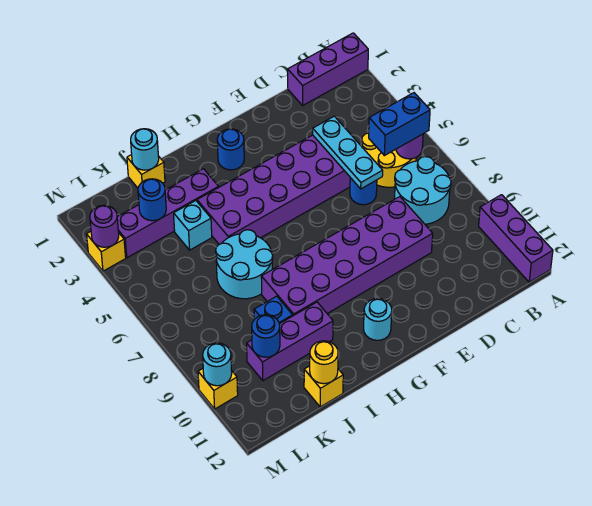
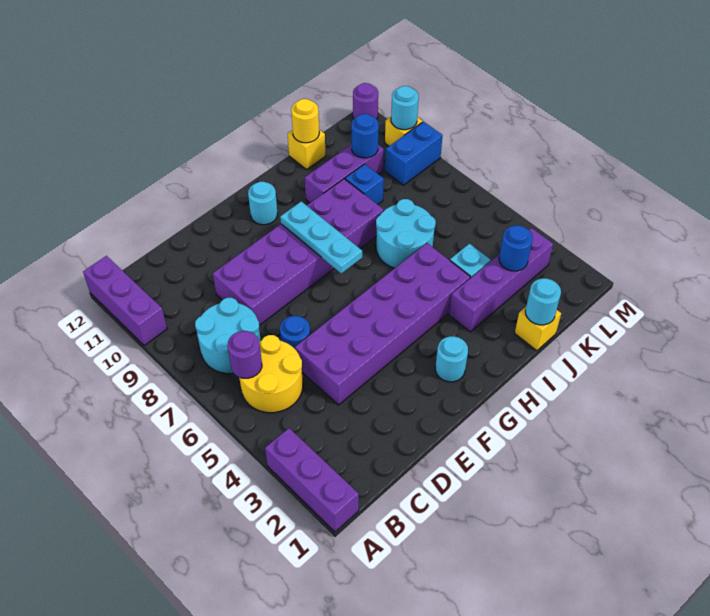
purple 1x3 brick [288,33,368,105] -> purple 1x3 brick turned to [265,428,359,532]
blue 1x2 brick [369,93,430,156] -> blue 1x2 brick moved to [385,122,443,185]
cyan 1x3 plate [313,116,383,189] -> cyan 1x3 plate moved to [280,201,362,273]
blue 1x1 round brick [217,129,244,170] -> cyan 1x1 round brick [435,336,468,382]
yellow 1x1 brick [87,232,126,271] -> none
purple 1x1 round brick [90,205,119,247] -> purple 1x1 round brick moved to [353,83,378,119]

